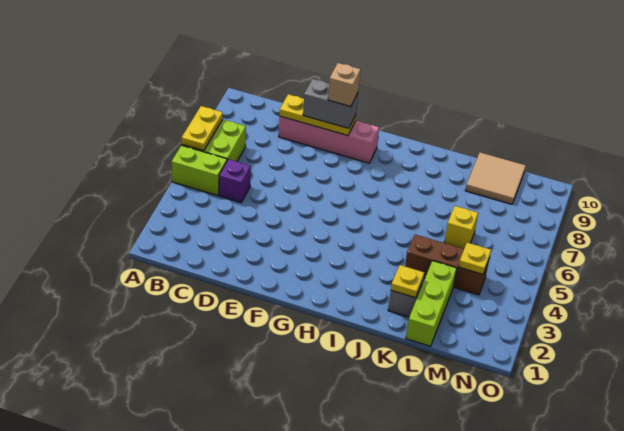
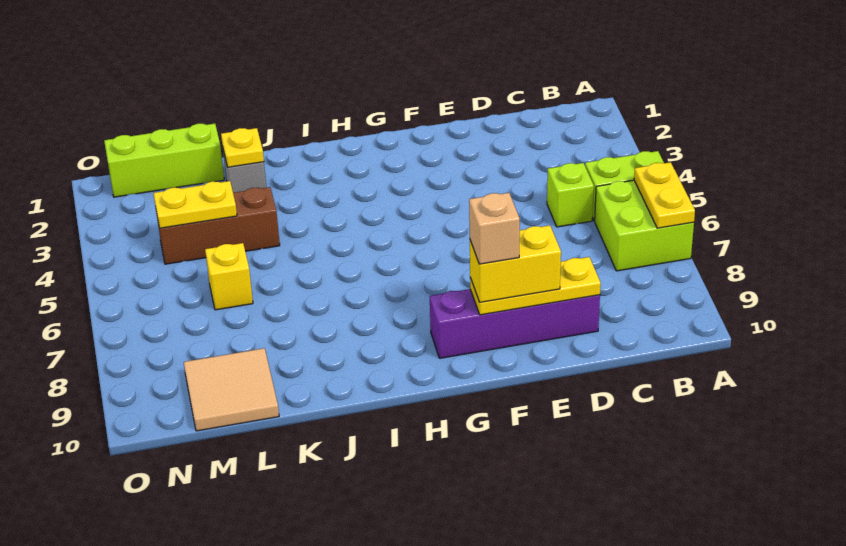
purple 1x1 brick [219,159,251,203] -> lime 1x1 brick [547,163,594,227]
pink 1x4 brick [279,116,379,163] -> purple 1x4 brick [430,289,600,358]
grey 1x2 brick [303,79,358,128] -> yellow 1x2 brick [470,226,561,302]
lime 1x3 brick [406,261,457,346] -> lime 1x3 brick turned to [104,124,224,197]
yellow 1x1 plate [459,243,491,274] -> yellow 1x2 plate [154,181,237,228]

